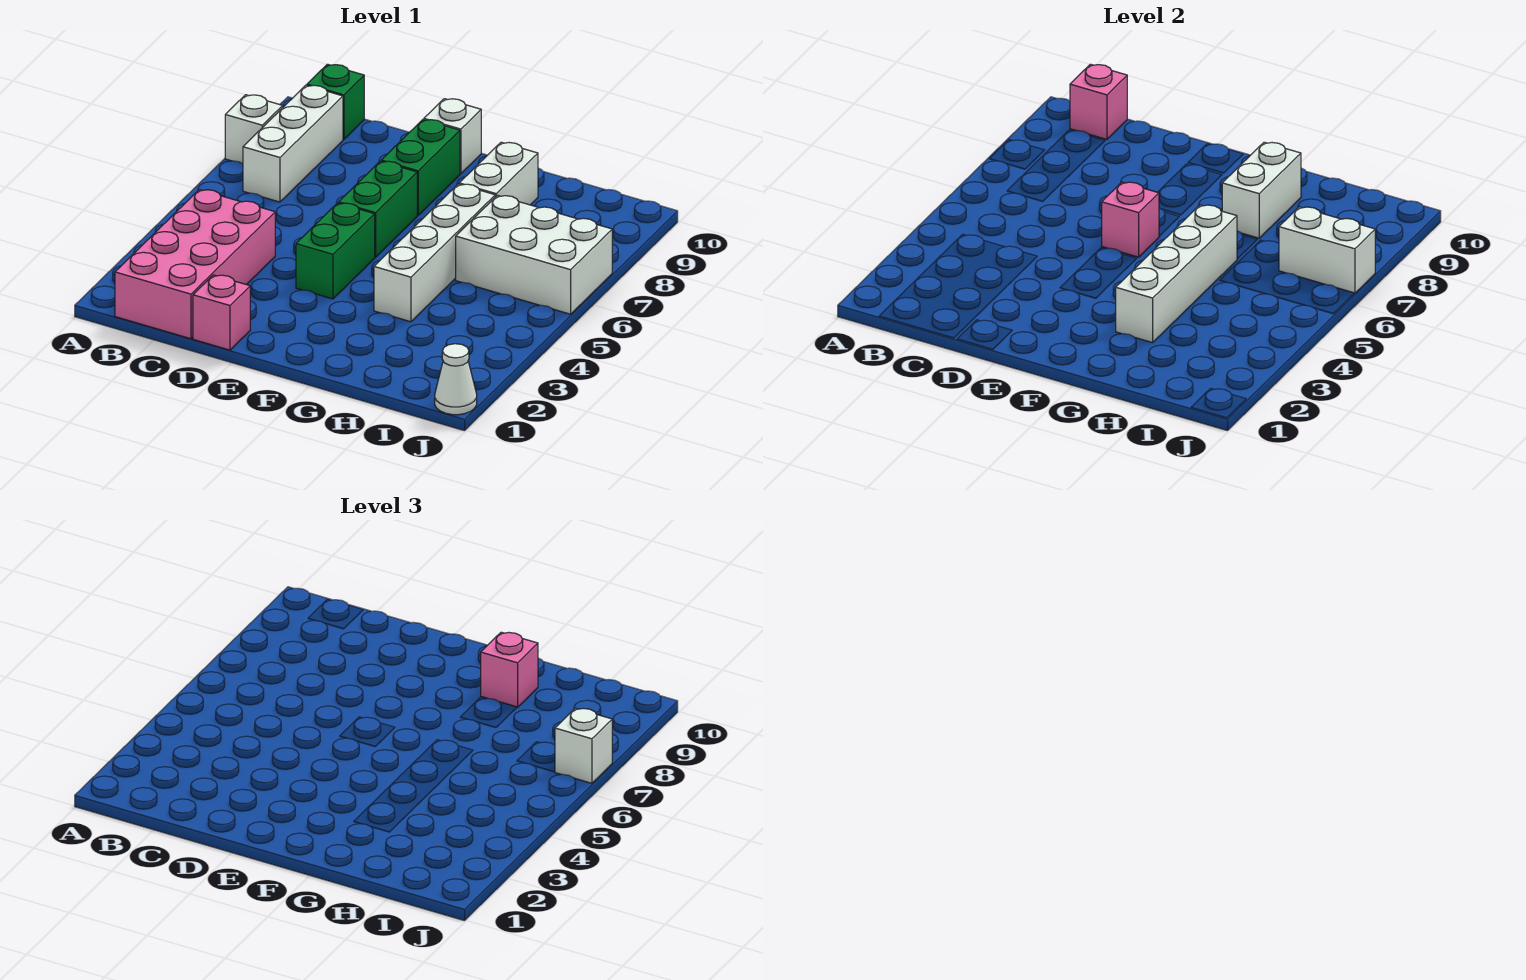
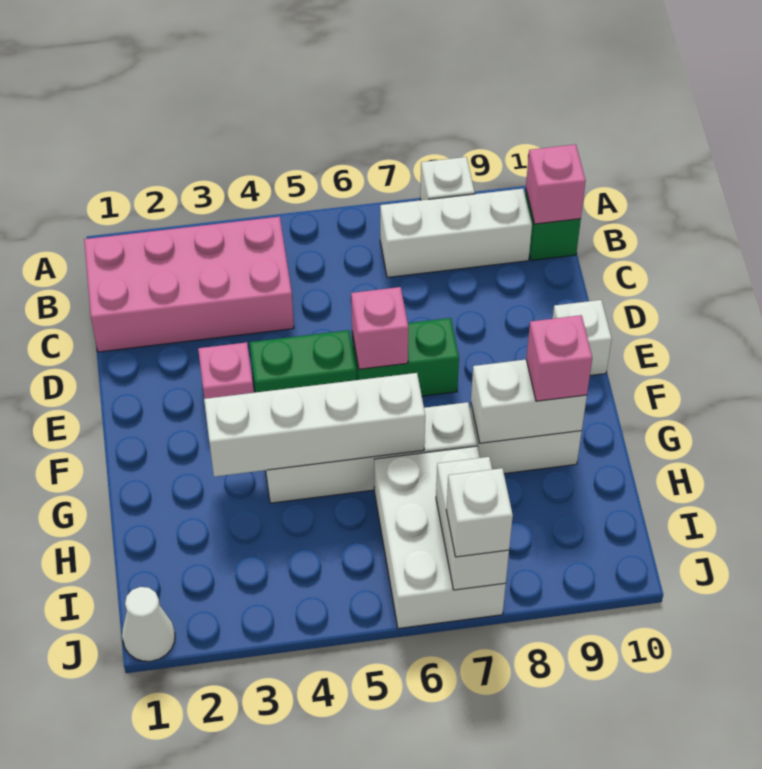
pink 1x1 brick [193,275,250,350] -> pink 1x1 brick moved to [198,342,254,399]
green 1x2 brick [381,120,460,215] -> none

